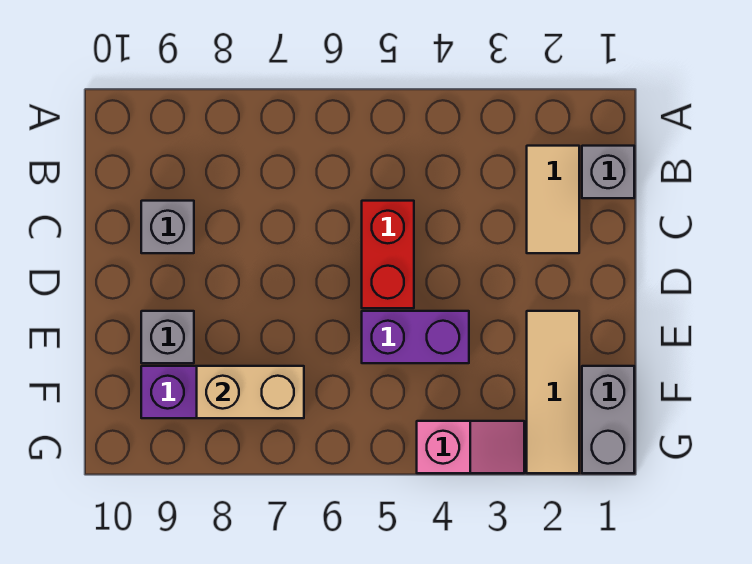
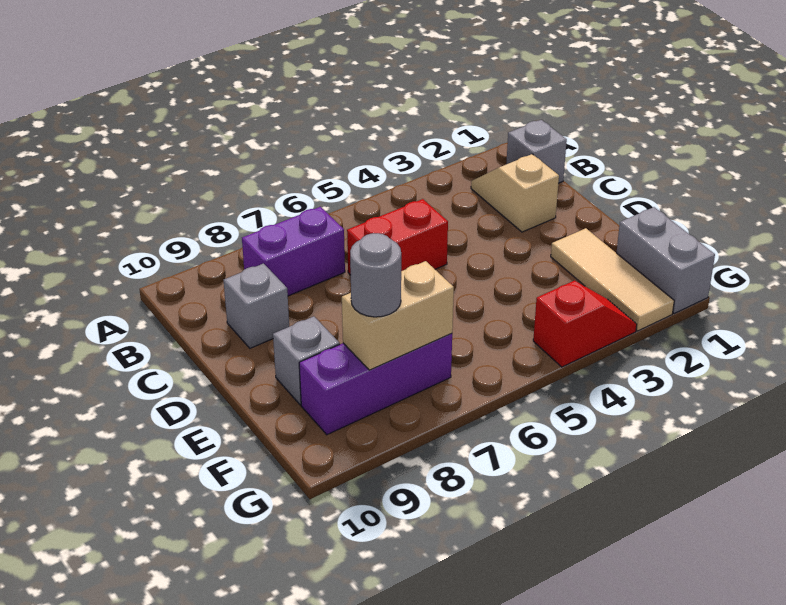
tan 1x2 tile [527,146,579,253] -> tan 1x2 slope [471,154,559,232]
red 1x2 brick [362,201,414,308] -> red 1x2 brick turned to [347,199,448,275]
purple 1x2 brick [362,311,469,363] -> purple 1x2 brick moved to [242,207,345,296]
none -> grey 1x1 round brick [350,233,401,317]
pink 1x2 slope [417,421,524,473] -> red 1x2 slope [533,281,637,367]

